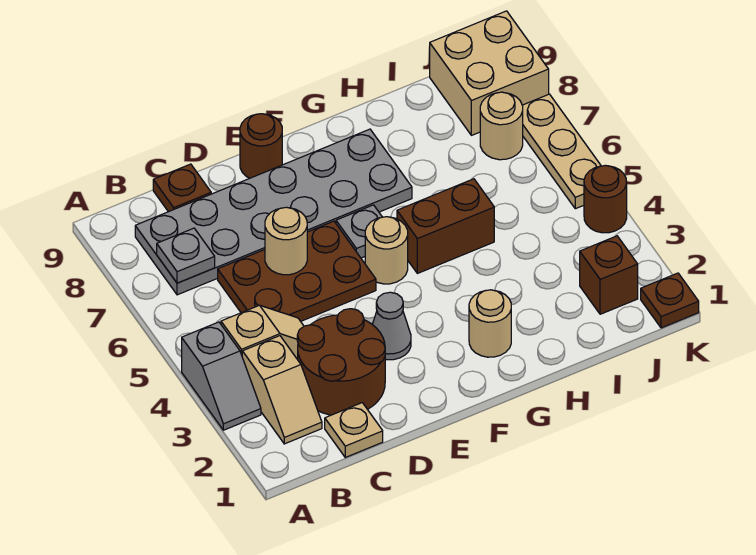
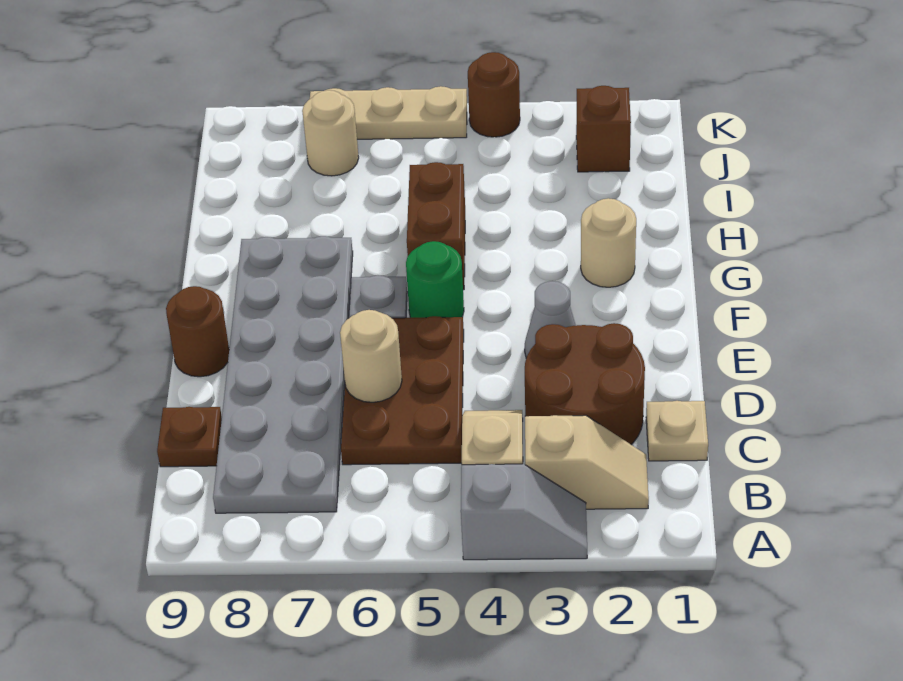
grey 1x1 plate [157,228,215,283] -> none
tan 1x1 round brick [365,217,408,284] -> green 1x1 round brick [406,241,464,318]
tan 2x2 brick [430,11,549,135] -> none
brown 1x1 plate [641,273,699,328] -> none

